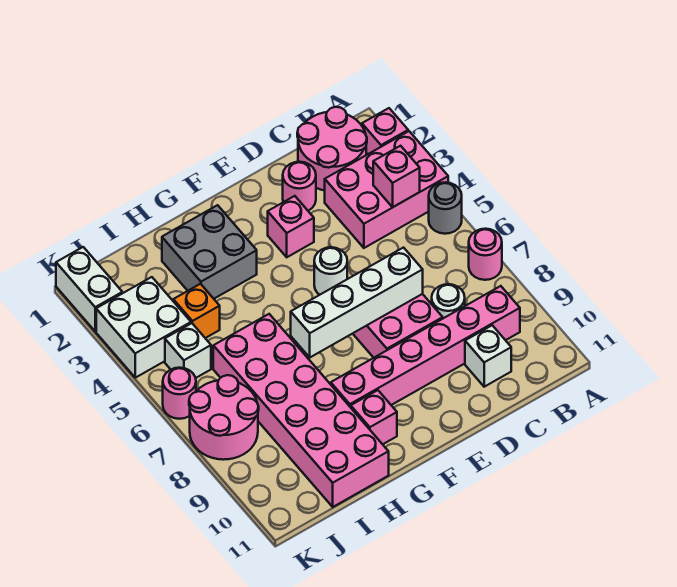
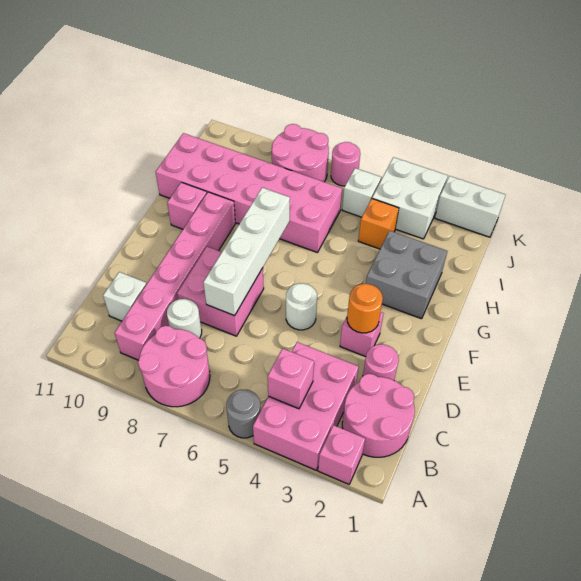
pink 1x1 round brick [469,229,502,280] -> pink 2x2 round brick [138,326,210,407]
none -> orange 1x1 round brick [347,284,383,333]

